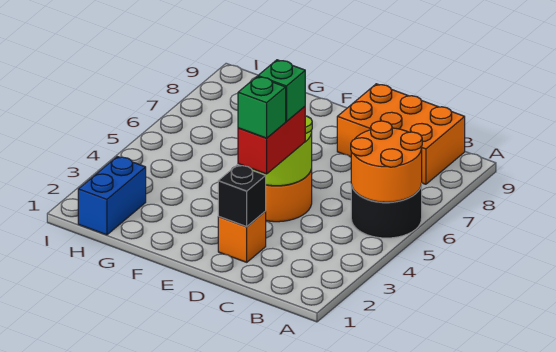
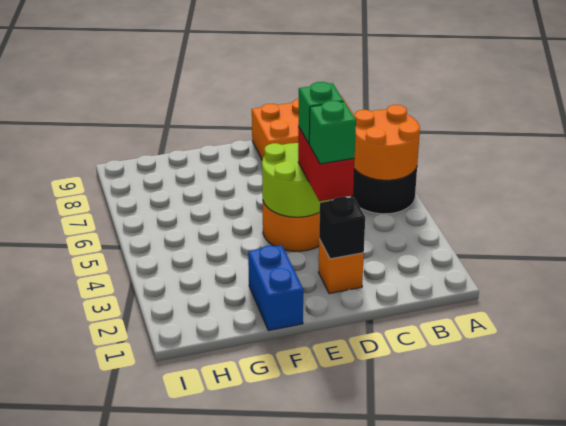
blue 1x2 brick [78,157,146,235] -> blue 1x2 brick moved to [248,245,303,331]

